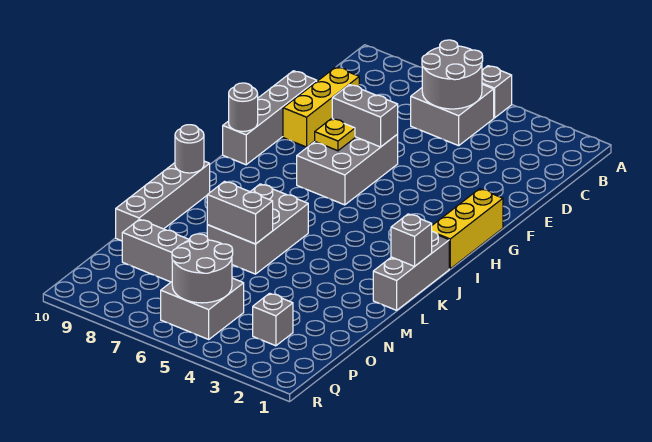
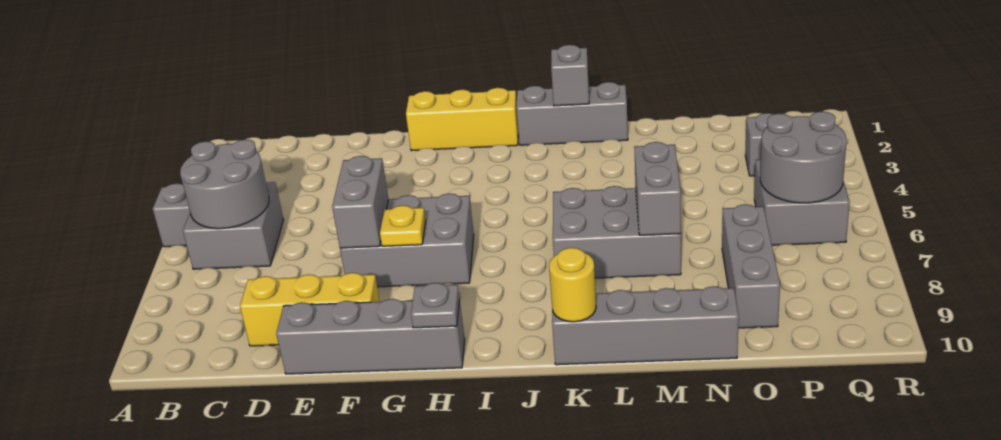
grey 1x1 round brick [229,83,258,131] -> grey 1x1 plate [411,283,460,328]
grey 1x1 round brick [175,125,204,173] -> yellow 1x1 round brick [549,248,596,322]

